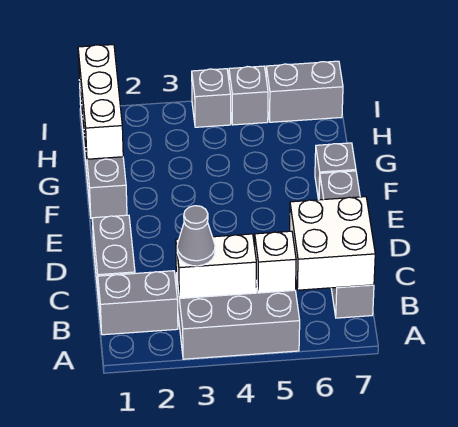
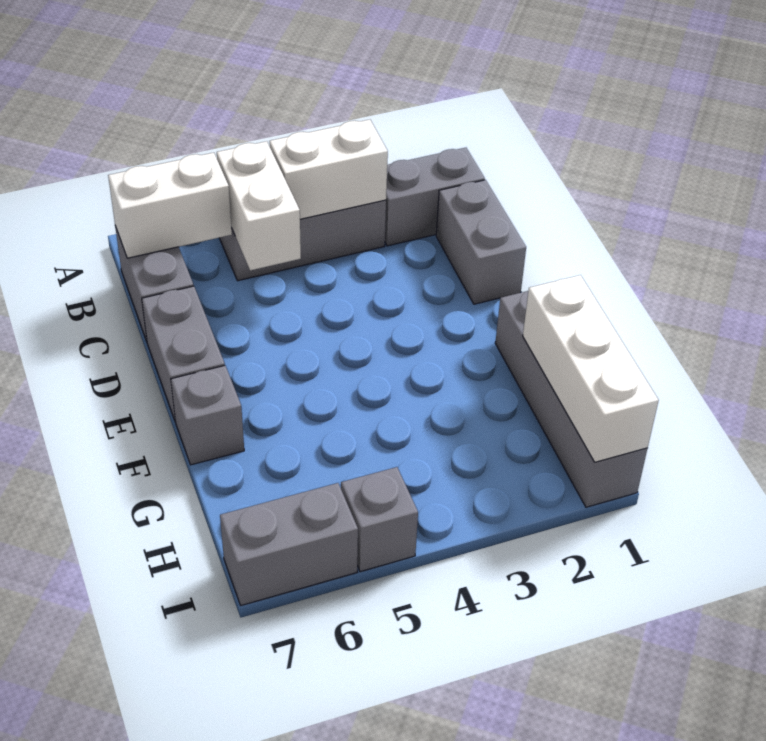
grey 1x1 cone [177,206,215,266] -> none
white 1x1 brick [255,231,296,293] -> white 1x2 brick [217,141,301,271]
white 2x2 brick [290,197,375,290] -> white 1x2 brick [108,153,232,258]
grey 1x1 brick [192,69,231,127] -> none

